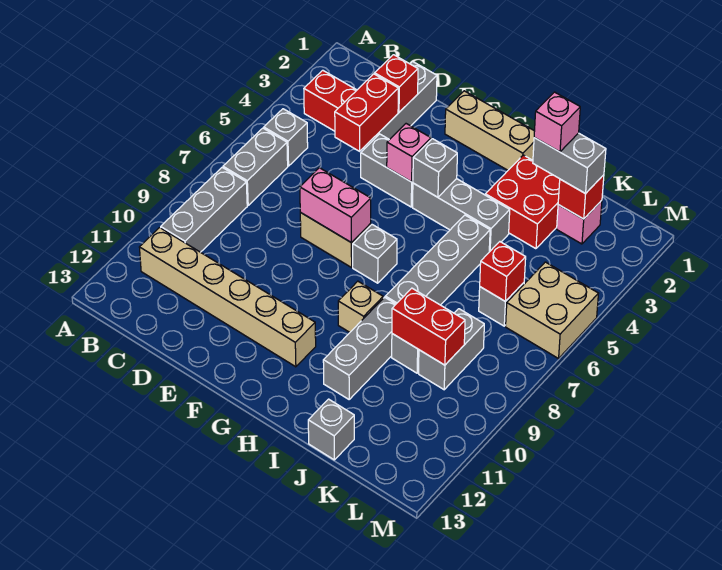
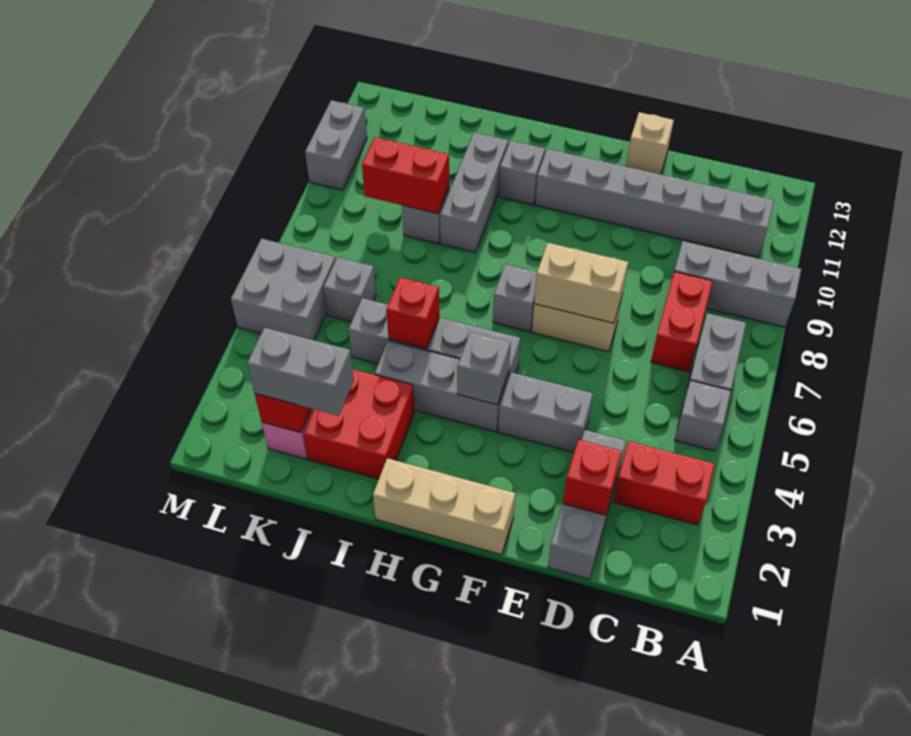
grey 1x3 brick [161,168,247,252] -> grey 1x3 brick turned to [674,241,801,327]
tan 1x6 brick [139,228,316,367] -> grey 1x6 brick [535,149,774,257]
red 1x2 brick [335,74,398,151] -> red 1x2 brick moved to [651,272,713,372]
pink 1x2 brick [300,168,371,243] -> tan 1x2 brick [534,243,628,323]
pink 1x1 brick [387,124,431,182] -> none
tan 1x1 brick [338,281,383,332] -> tan 1x1 brick moved to [626,112,674,174]
grey 1x4 brick [385,215,490,305] -> grey 1x4 brick turned to [349,298,520,376]
pink 1x1 brick [534,92,580,152] -> none
grey 1x1 brick [308,399,354,460] -> grey 1x1 brick moved to [499,141,545,205]
red 1x1 brick [480,242,526,301] -> red 1x1 brick moved to [386,277,439,349]
grey 1x2 brick [419,309,484,390] -> grey 1x2 brick moved to [305,100,367,190]
tan 2x2 brick [506,262,598,359] -> grey 2x2 brick [231,239,336,340]

